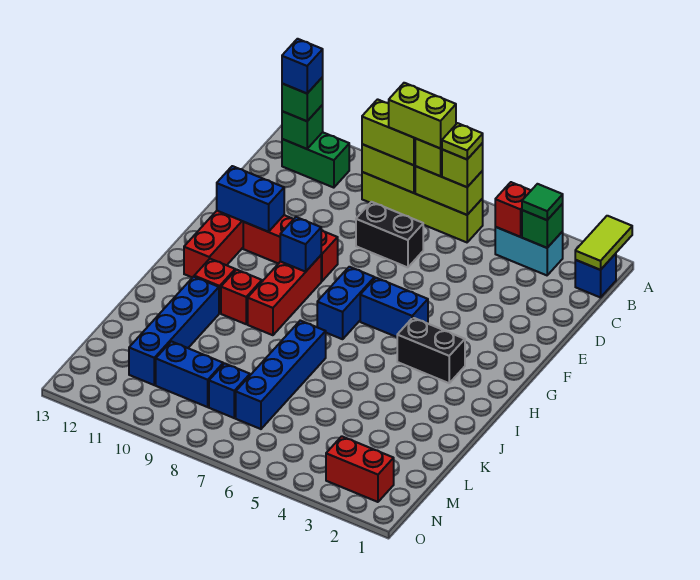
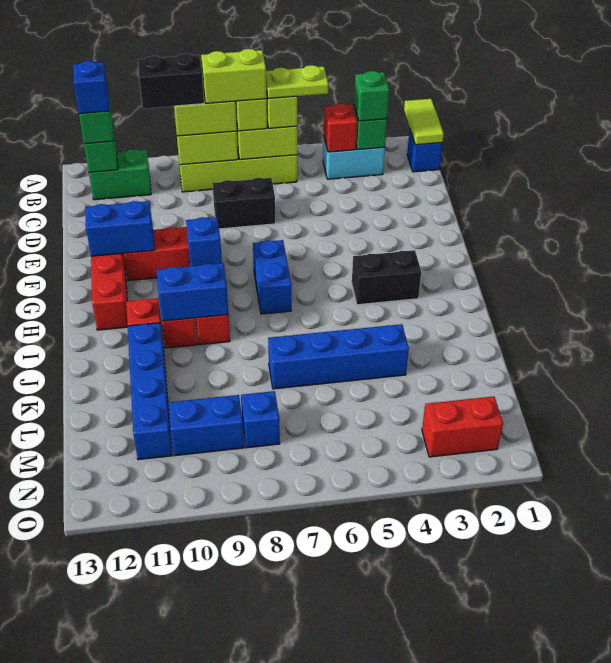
green 1x1 tile [522,184,563,220] -> green 1x1 brick [354,71,389,121]
lime 1x1 plate [442,123,483,159] -> lime 1x2 plate [266,65,328,99]
none -> black 1x2 brick [138,53,204,108]
blue 1x2 brick [360,278,428,337] -> blue 1x2 brick moved to [157,263,228,321]
blue 1x4 brick [236,321,326,429] -> blue 1x4 brick turned to [268,324,409,389]

